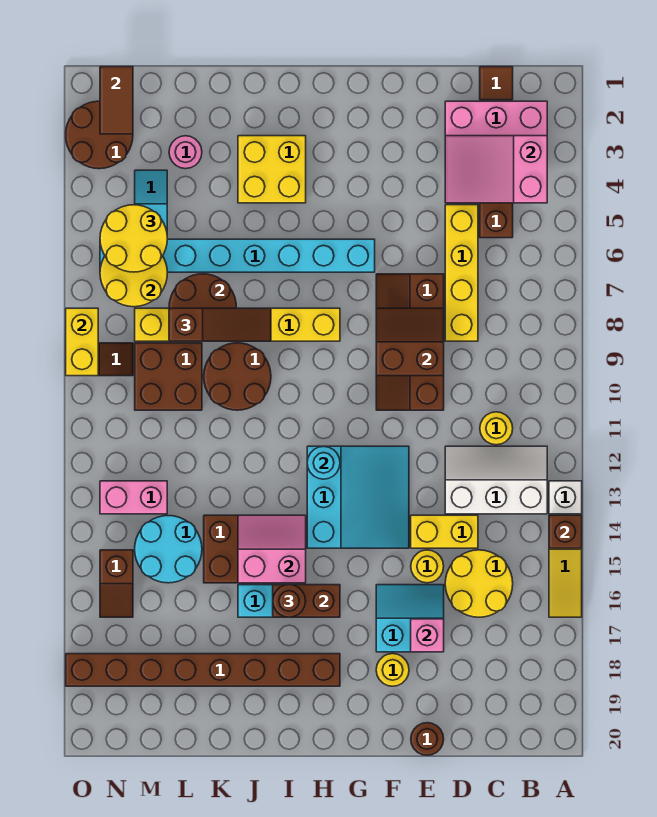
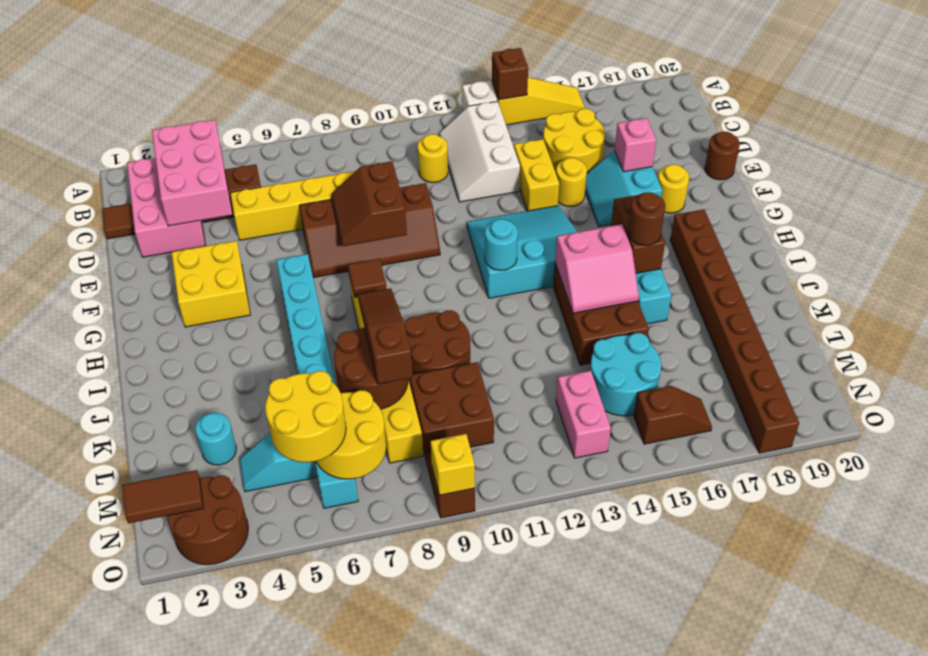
pink 2x3 slope [445,136,547,203] -> pink 2x3 brick [152,120,232,226]
none -> brown 1x1 tile [348,259,387,297]
yellow 2x2 brick [238,136,306,203] -> yellow 2x2 brick moved to [172,241,250,327]
pink 2x2 slope [238,515,306,583] -> pink 2x2 slope turned to [555,224,639,313]
pink 1x1 round brick [169,136,202,169] -> cyan 1x1 round brick [195,412,236,465]
yellow 1x2 brick [66,308,98,376] -> yellow 1x1 brick [431,434,475,495]

